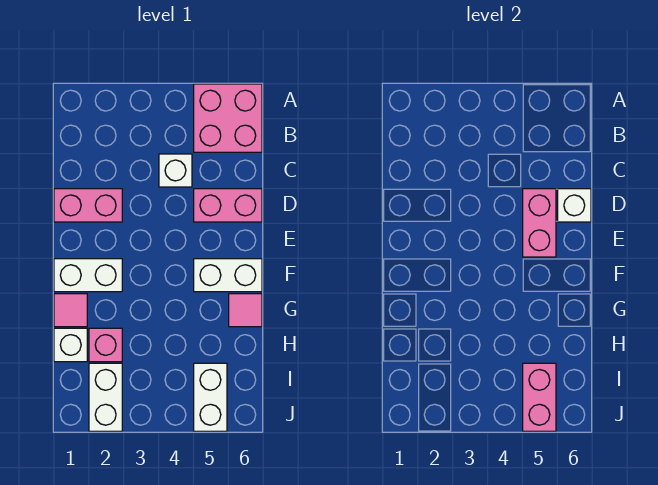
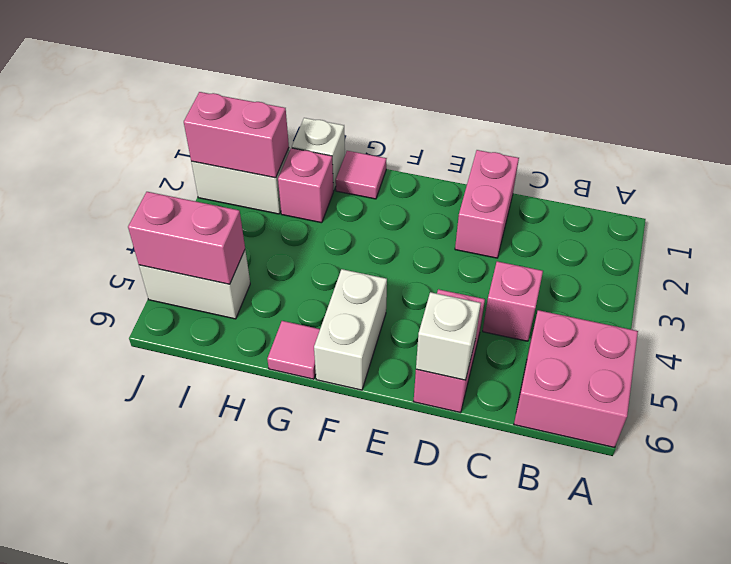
white 1x1 brick [159,154,192,187] -> pink 1x1 brick [483,261,543,341]
pink 1x2 brick [523,189,556,257] -> pink 1x2 brick moved to [184,92,289,178]
white 1x2 brick [54,259,122,292] -> none

